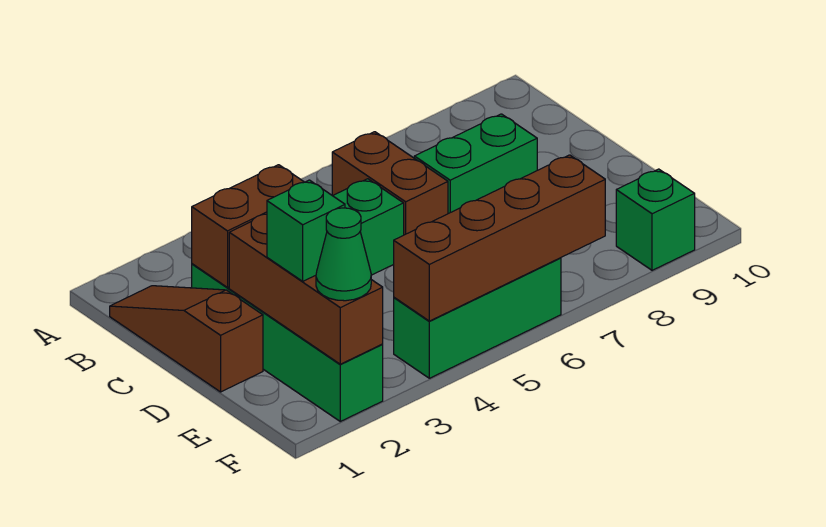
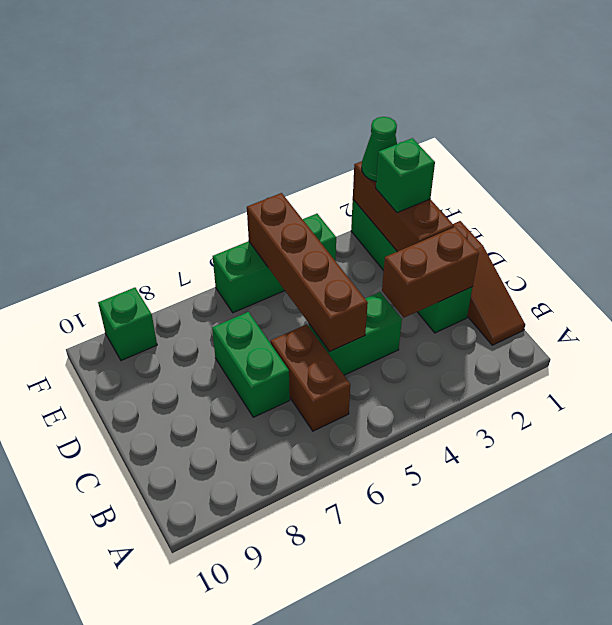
green 1x2 brick [414,114,537,214] -> green 1x2 brick turned to [212,312,290,417]
brown 1x4 brick [394,155,605,321] -> brown 1x4 brick turned to [247,193,368,352]

